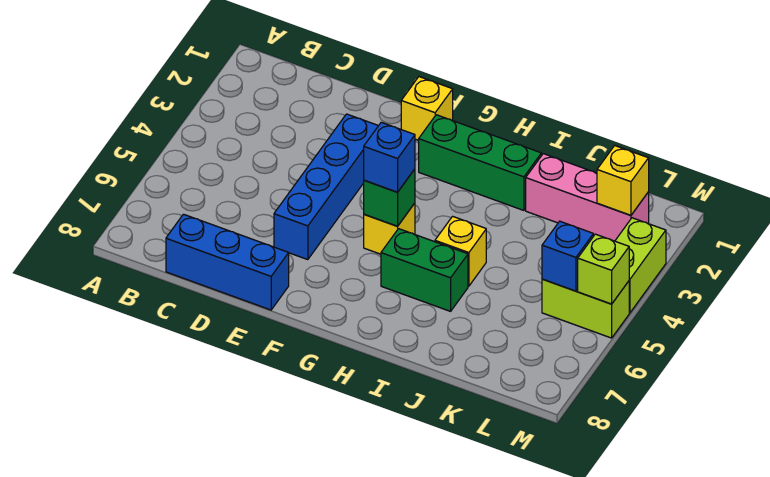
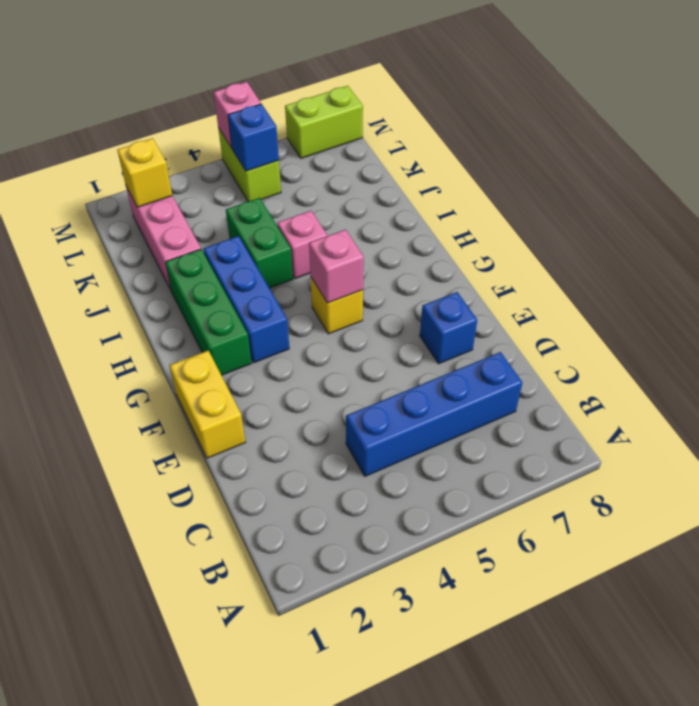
blue 1x3 brick [166,214,289,310] -> blue 1x3 brick moved to [203,236,289,363]
blue 1x4 brick [274,114,378,260] -> blue 1x4 brick moved to [346,352,523,476]
yellow 1x1 brick [401,77,453,140] -> yellow 1x2 brick [170,351,246,458]
green 1x1 brick [364,169,415,226] -> pink 1x1 brick [309,230,364,303]
blue 1x1 brick [364,122,415,192] -> blue 1x1 brick moved to [420,292,477,364]
green 1x2 brick [381,229,468,311] -> green 1x2 brick moved to [226,198,293,288]
yellow 1x1 brick [435,216,486,286] -> pink 1x1 brick [277,211,327,279]
lime 1x2 brick [615,218,666,313] -> lime 1x2 brick moved to [285,86,363,158]
lime 1x1 brick [578,234,629,304] -> pink 1x1 brick [214,82,261,148]

